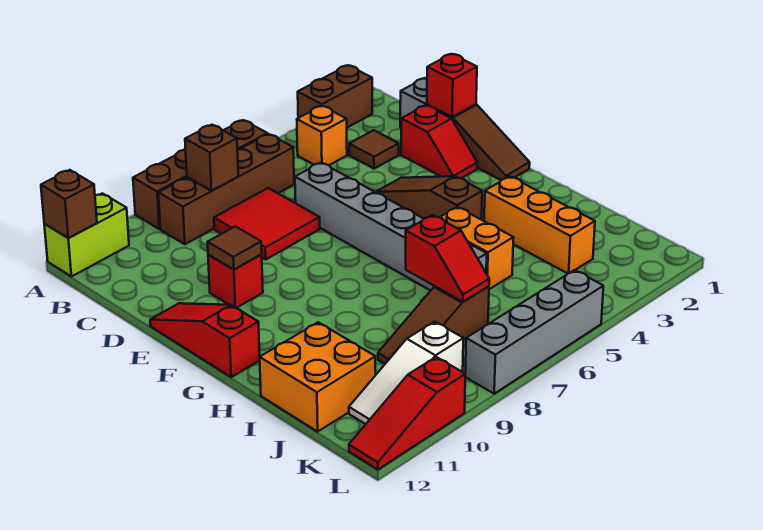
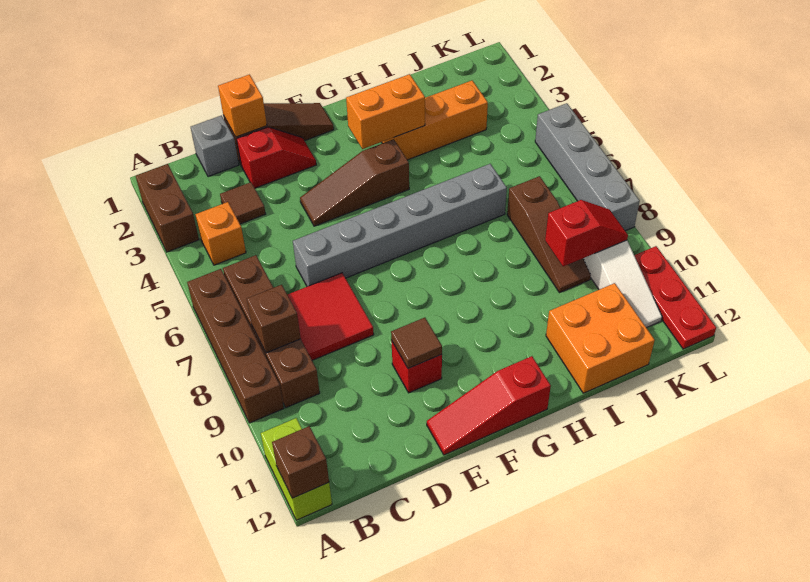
red 1x1 brick [427,54,477,117] -> orange 1x1 brick [218,75,267,137]
orange 1x2 brick [440,207,514,289] -> orange 1x2 brick moved to [346,74,425,149]
red 1x2 slope [406,215,489,302] -> red 1x2 slope moved to [545,200,628,266]
red 1x3 slope [349,357,465,470] -> red 1x3 plate [634,246,716,349]

